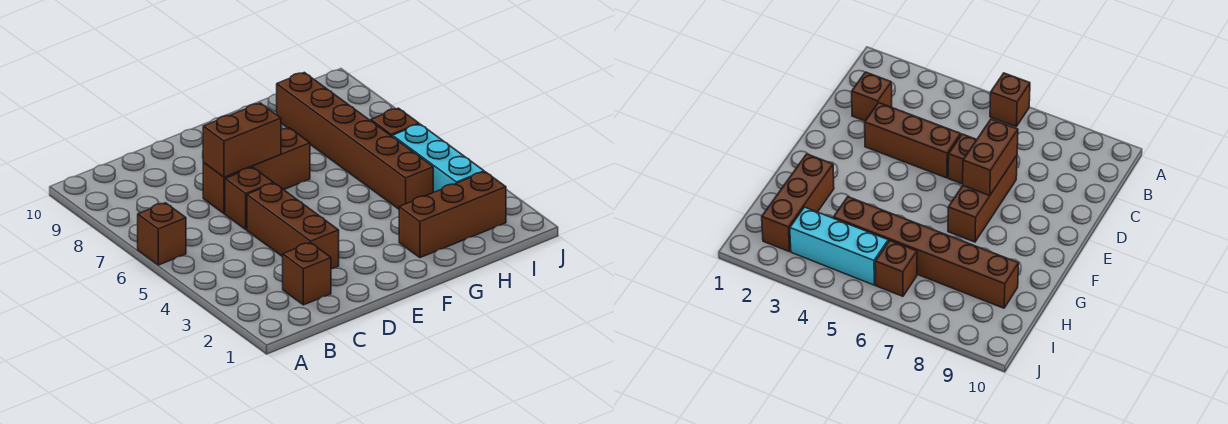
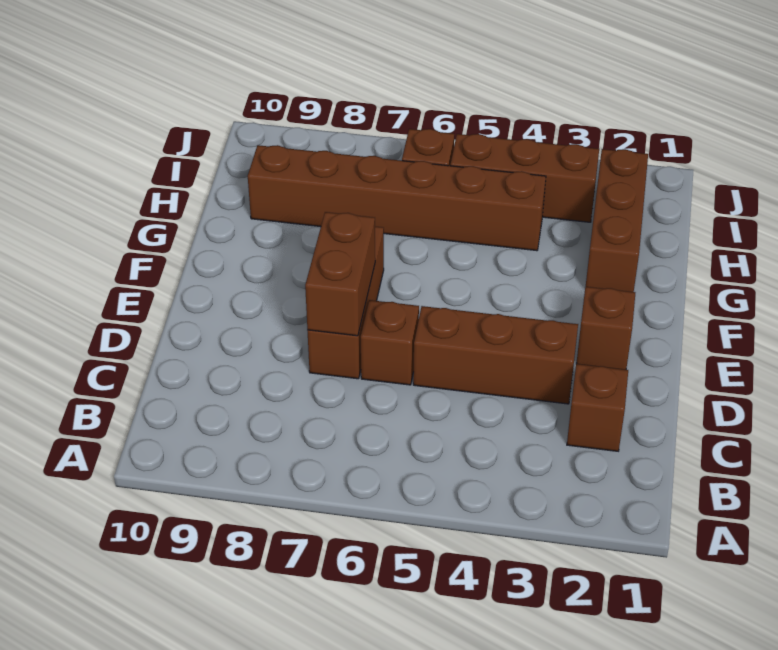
brown 1x1 brick [138,203,186,265] -> brown 1x1 brick moved to [576,287,635,370]
cyan 1x3 brick [392,124,484,193] -> brown 1x3 brick [450,134,599,222]

